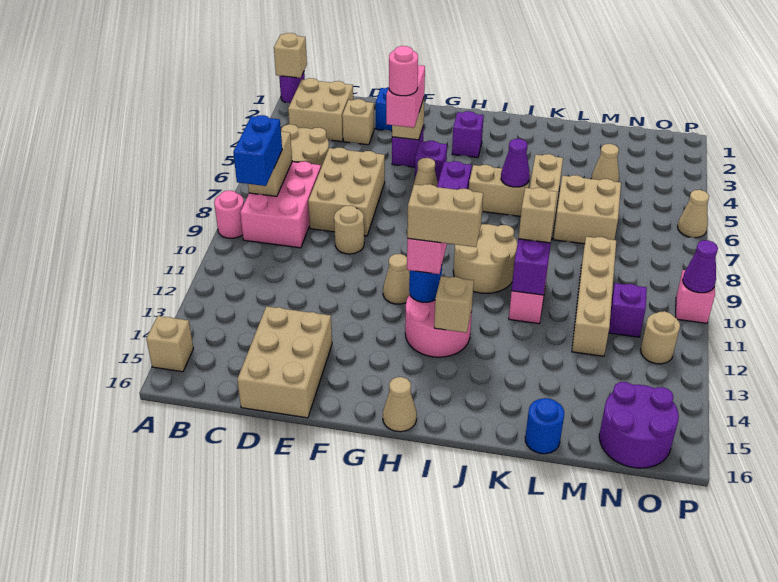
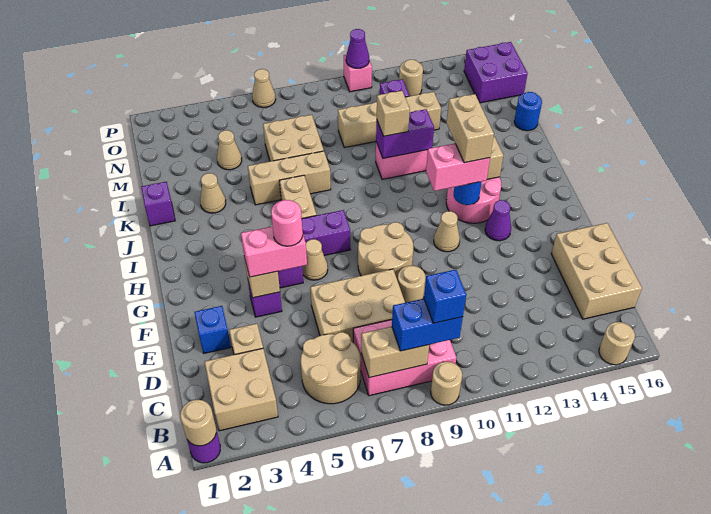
tan 1x1 brick [274,33,307,78] -> tan 1x1 round brick [180,400,216,446]
pink 1x1 round brick [214,190,244,238] -> tan 1x1 round brick [431,362,462,405]
tan 1x1 brick [146,316,193,372] -> tan 1x1 round brick [599,322,635,365]
none -> blue 1x1 brick [424,270,466,323]
tan 2x3 brick [237,306,332,418] -> tan 2x3 brick turned to [551,223,642,319]
purple 1x1 brick [452,111,484,158] -> purple 1x1 brick moved to [141,182,175,226]
tan 1x1 cone [383,377,417,432] -> tan 1x1 cone moved to [200,173,226,213]
tan 2x2 round brick [453,224,517,293] -> tan 2x2 round brick moved to [358,222,413,281]
purple 1x1 cone [501,139,530,187] -> purple 1x1 cone moved to [485,200,511,241]
purple 2x2 round brick [599,382,679,468] -> purple 2x2 brick [464,42,528,103]

